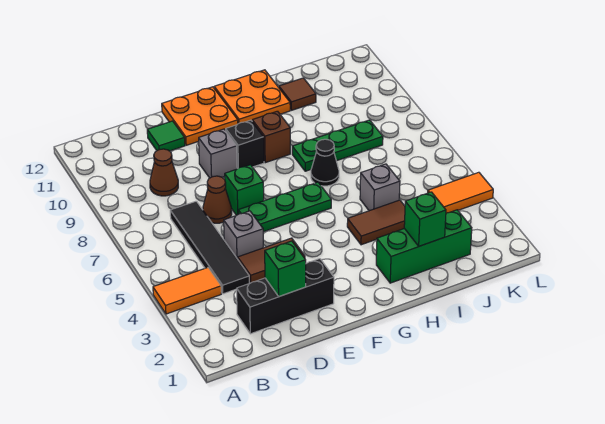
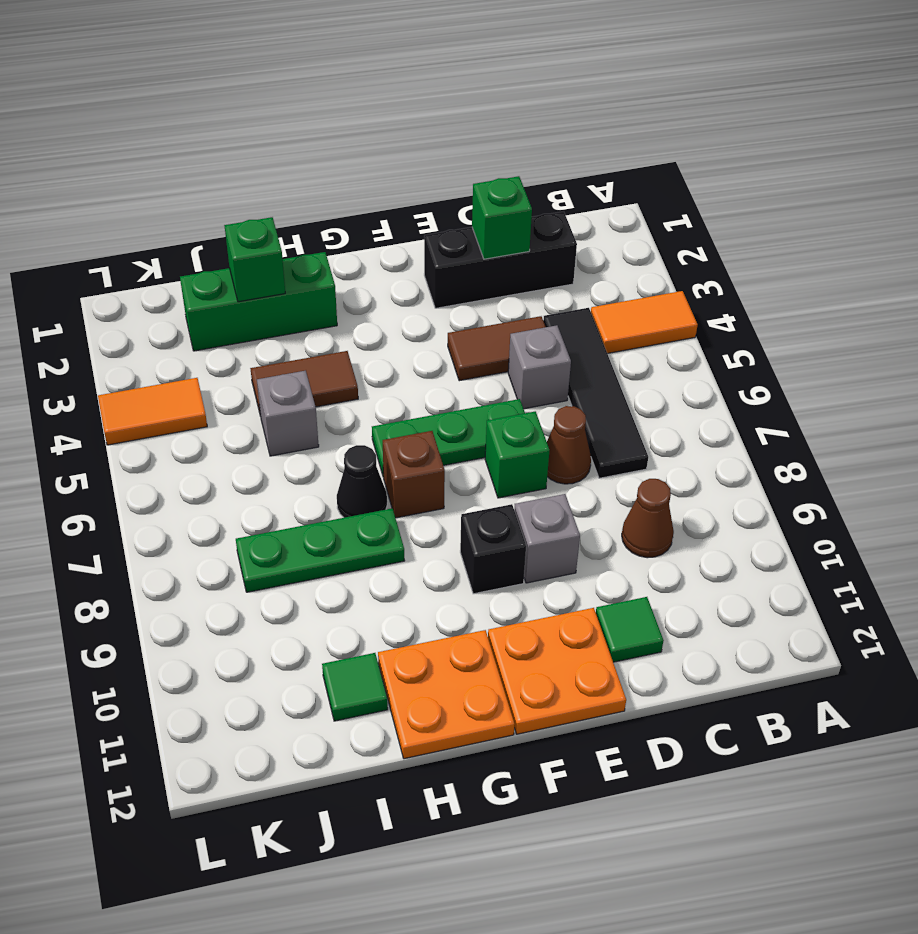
brown 1x1 brick [252,111,290,163] -> brown 1x1 brick moved to [383,431,445,518]
brown 1x1 tile [279,78,316,110] -> green 1x1 tile [322,653,388,721]

